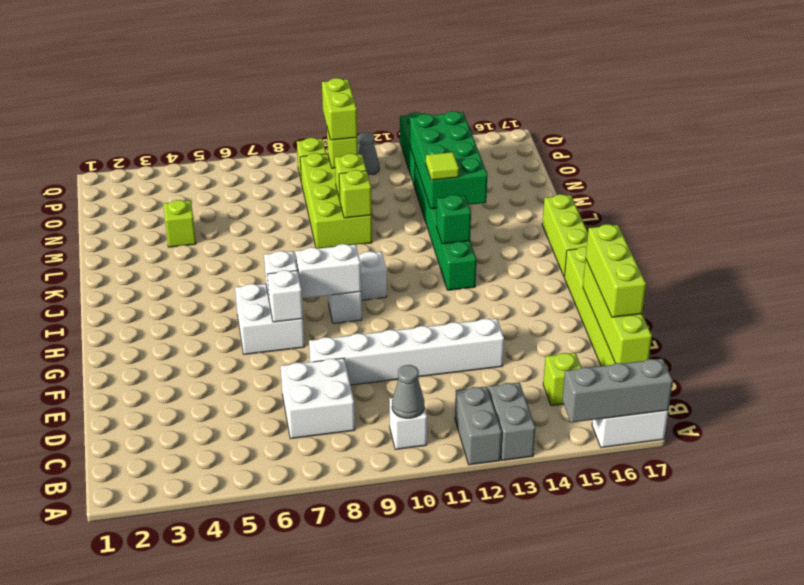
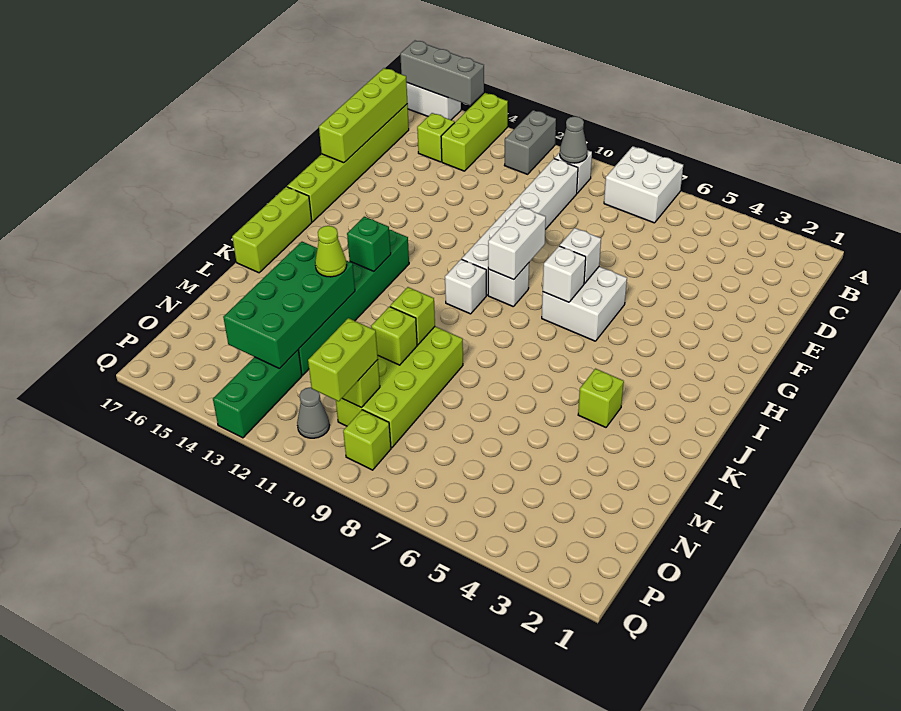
grey 1x2 brick [488,382,536,460] -> none
white 2x2 brick [281,358,355,439] -> white 2x2 brick moved to [604,146,683,223]
lime 1x3 brick [586,224,646,317] -> lime 1x3 brick moved to [441,93,508,171]
white 1x6 brick [309,318,504,385] -> white 1x6 brick turned to [462,159,578,295]
white 1x2 brick [295,244,361,298] -> white 1x2 brick turned to [488,207,546,280]
lime 1x1 tile [426,152,459,180] -> lime 1x1 cone [315,226,347,277]
lime 1x1 brick [163,200,196,247] -> lime 1x1 brick moved to [578,369,624,427]

